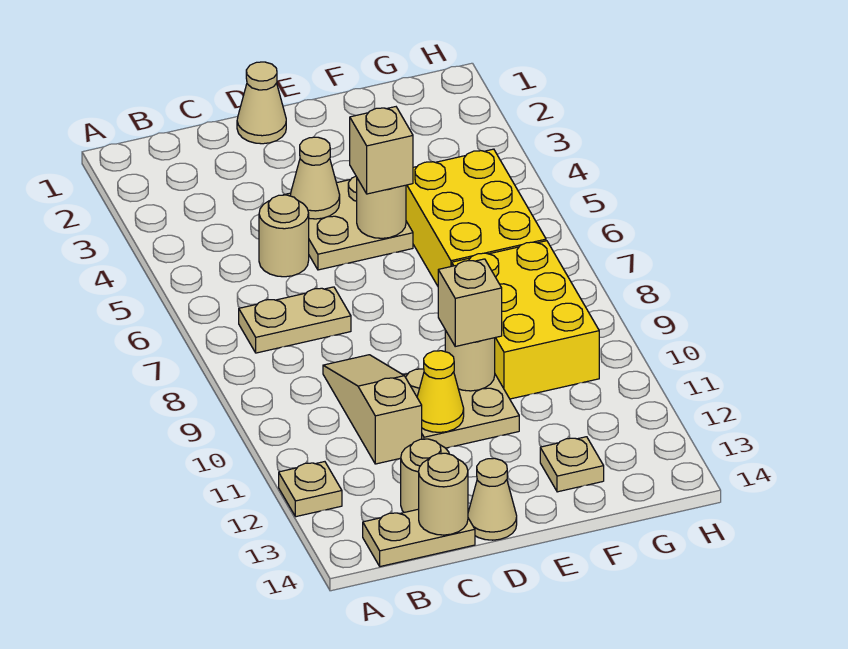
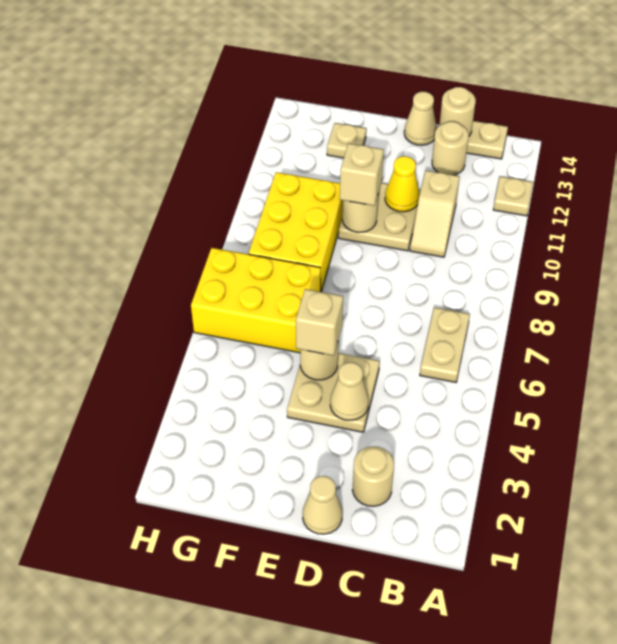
tan 1x2 plate [239,287,351,353] -> tan 1x2 plate turned to [420,307,470,382]
tan 1x1 round brick [259,195,309,277] -> tan 1x1 round brick moved to [352,446,394,506]
tan 1x3 slope [323,355,422,464] -> tan 1x2 slope [410,171,460,257]
yellow 2x3 brick [406,149,546,286] -> yellow 2x3 brick turned to [191,248,321,353]

